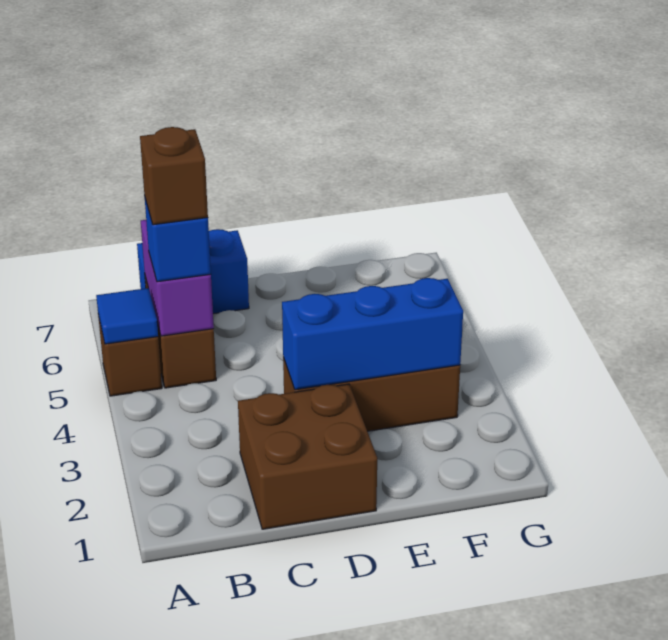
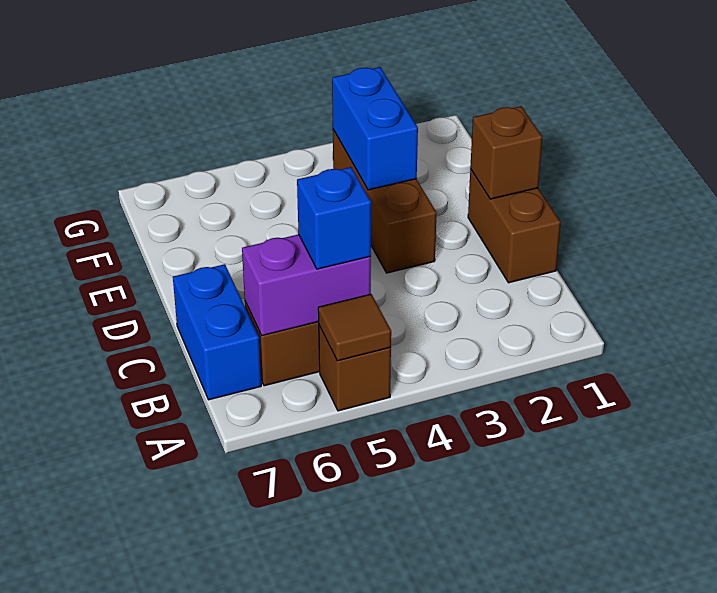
blue 1x1 tile [96,288,158,344] -> brown 1x1 tile [318,294,391,361]
brown 1x1 brick [140,127,208,225] -> brown 1x1 brick moved to [470,106,542,199]
brown 2x2 brick [238,384,377,529] -> brown 1x2 brick [468,169,561,283]
blue 1x3 brick [282,278,463,390] -> blue 1x2 brick [332,67,418,190]

